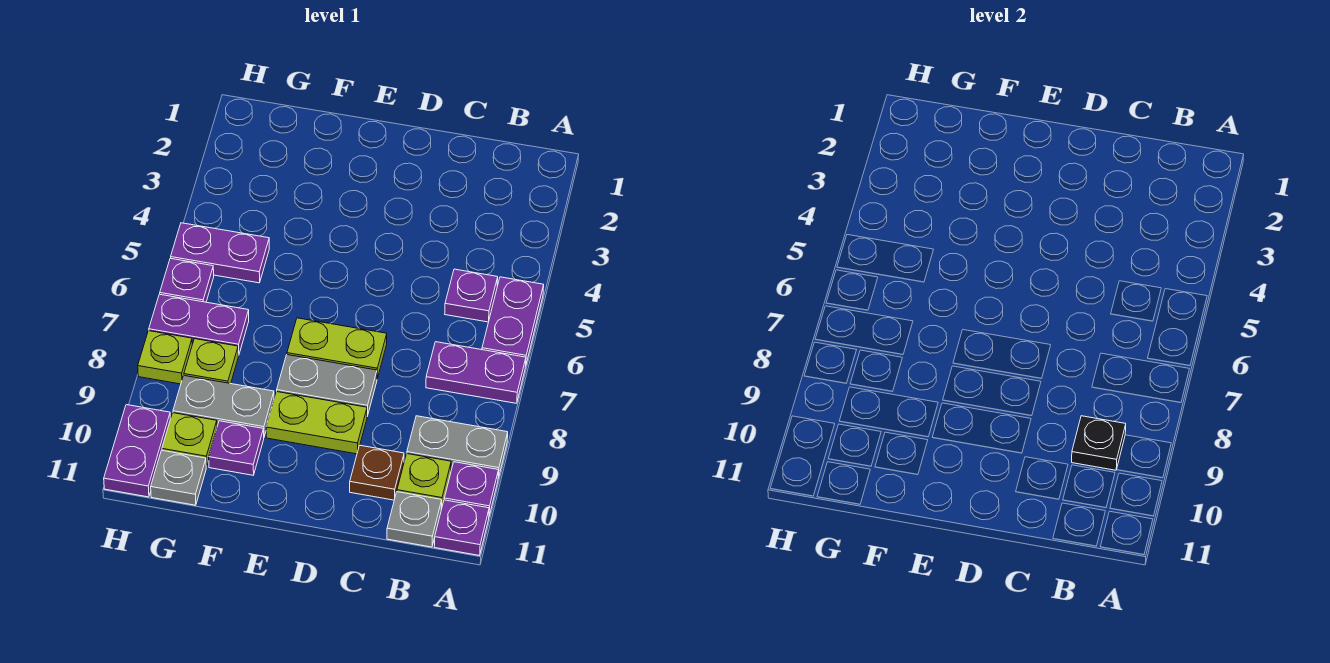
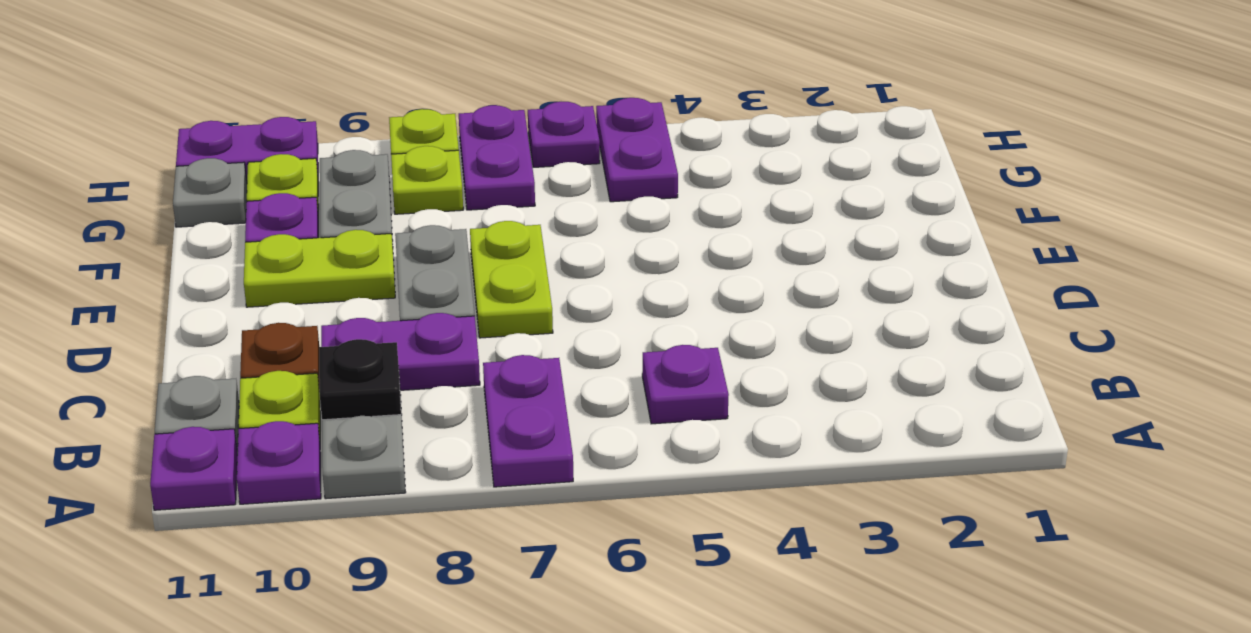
purple 1x2 plate [482,277,544,364] -> purple 1x2 plate moved to [321,313,480,390]
lime 1x2 plate [266,391,367,454] -> lime 1x2 plate turned to [244,230,395,307]

